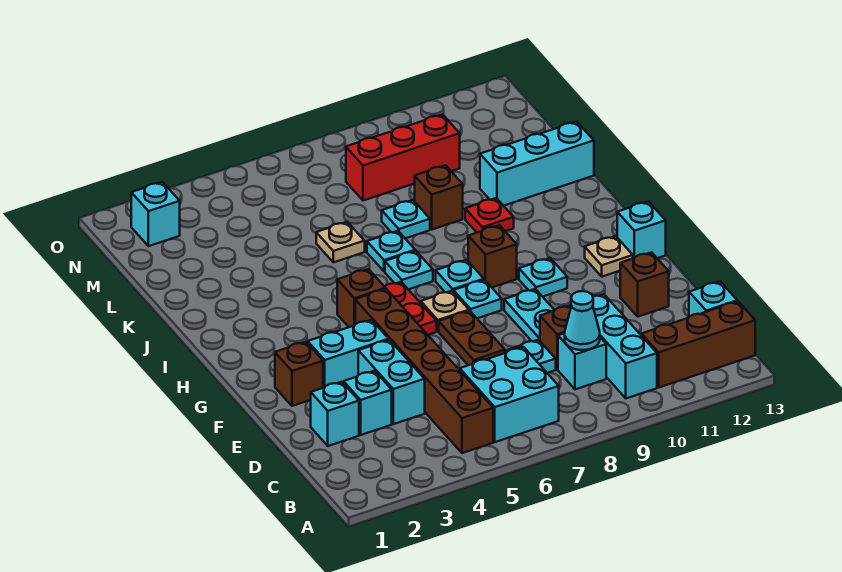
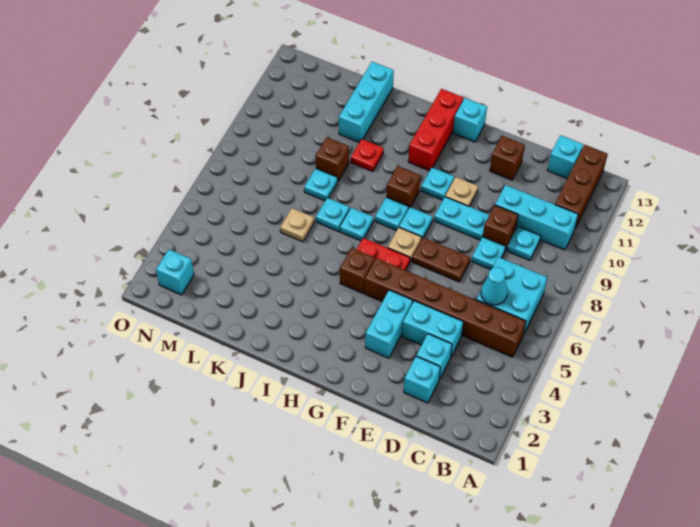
cyan 1x1 brick [558,333,606,389] -> cyan 1x1 plate [507,226,541,261]
cyan 1x1 cone [565,291,600,350] -> cyan 1x1 cone moved to [481,267,508,305]
brown 1x1 brick [275,342,323,406] -> none
tan 1x1 plate [585,236,633,277] -> tan 1x1 plate moved to [445,177,478,207]
red 1x3 brick [346,114,460,201] -> red 1x3 brick moved to [408,89,463,171]

